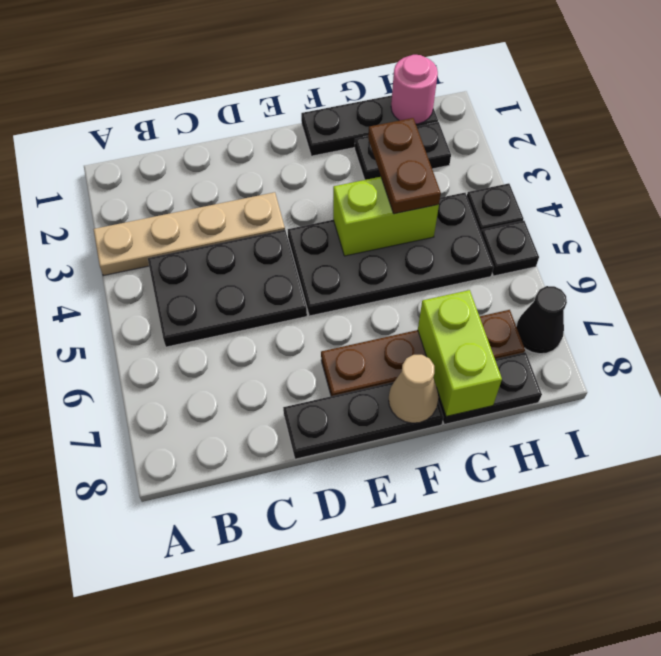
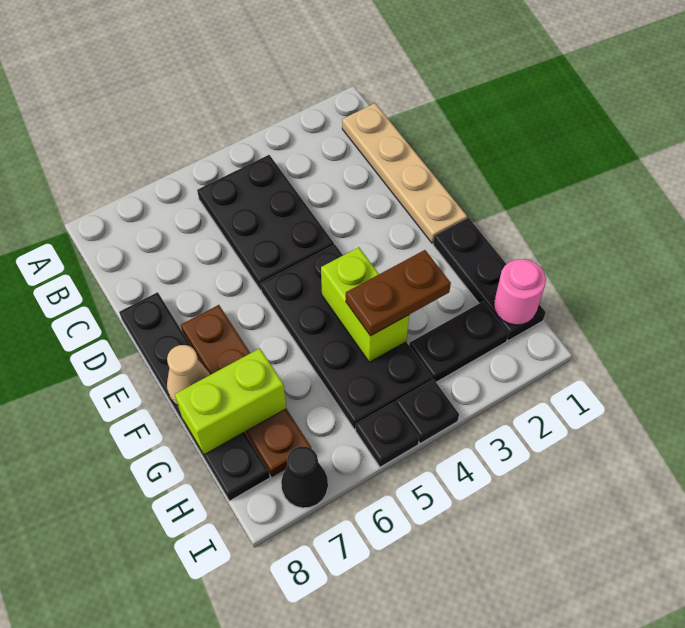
tan 1x4 plate [93,192,285,276] -> tan 1x4 plate moved to [342,103,467,243]
black 1x2 plate [355,122,451,180] -> black 1x2 plate turned to [409,301,509,382]

